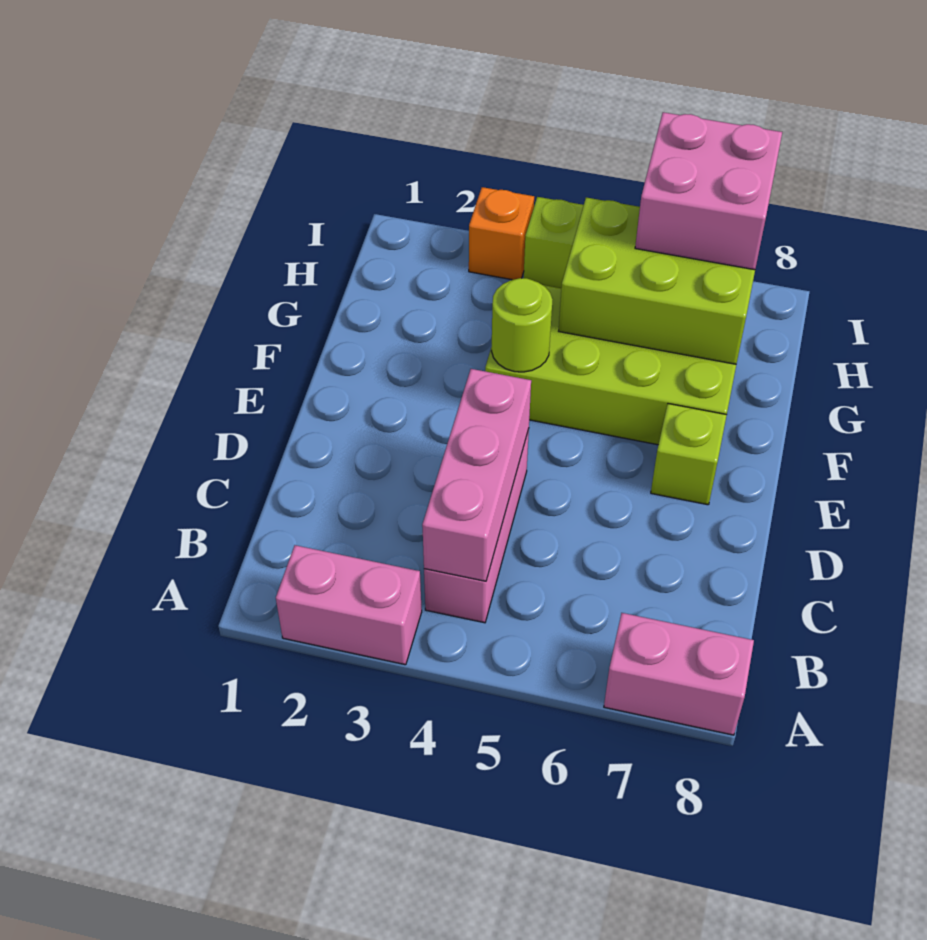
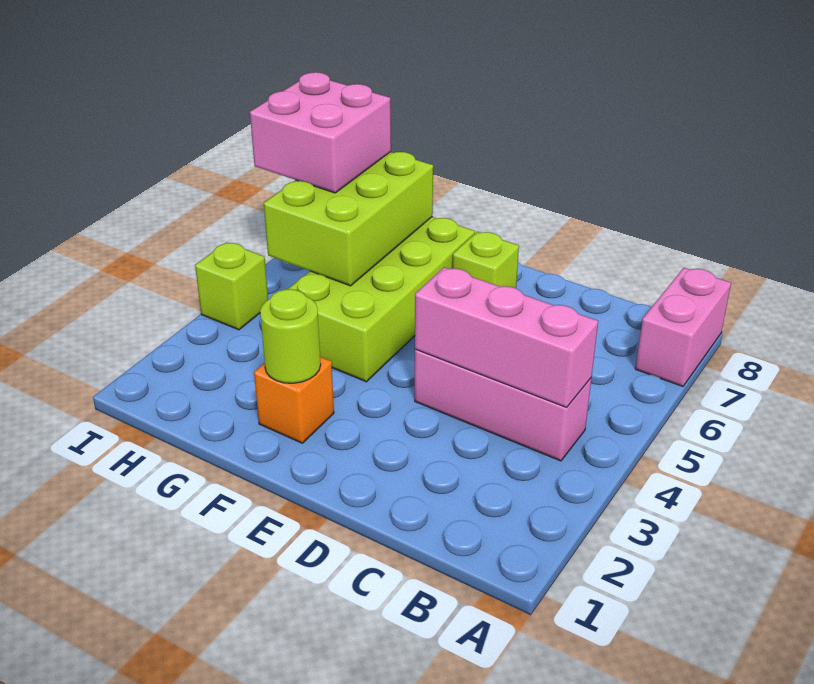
pink 1x2 brick [276,545,422,665] -> none
lime 1x1 round brick [492,278,553,372] -> lime 1x1 round brick moved to [260,289,321,383]
orange 1x1 brick [469,187,534,280] -> orange 1x1 brick moved to [254,357,334,443]

